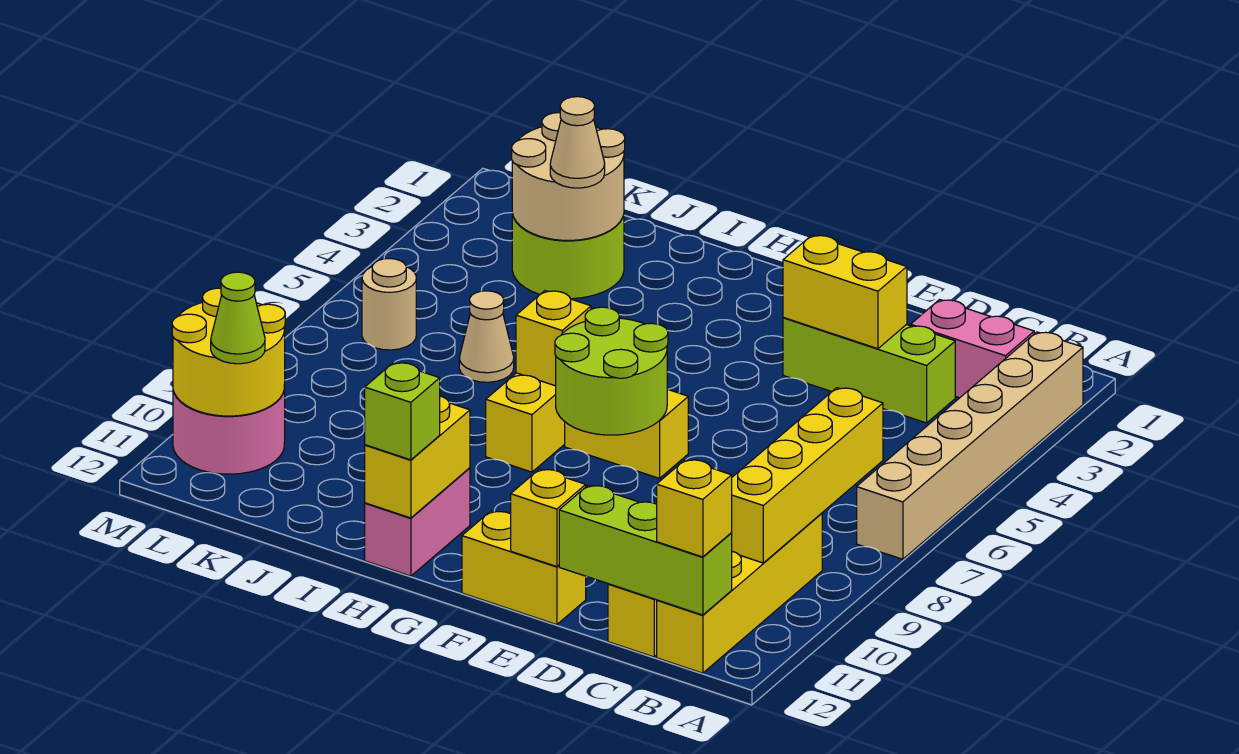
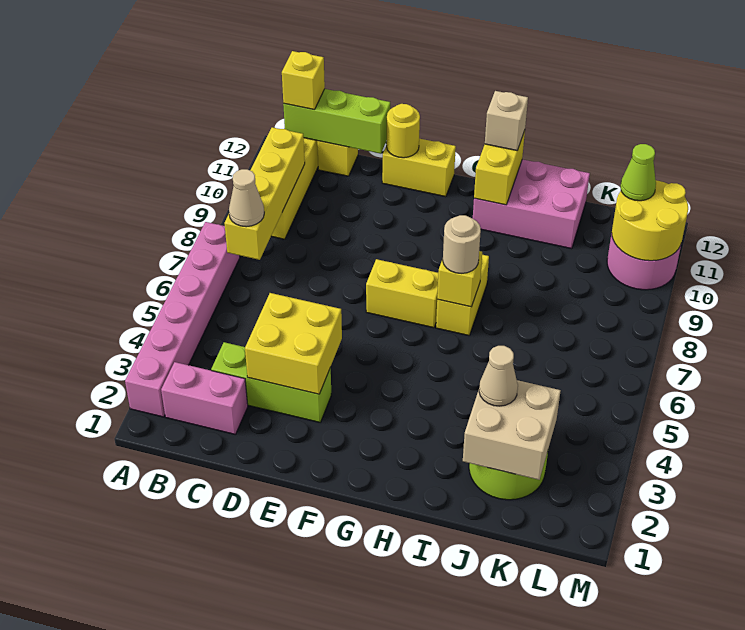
tan 1x6 brick [857,332,1083,559] -> pink 1x6 brick [125,222,240,417]
yellow 1x2 brick [783,235,907,349] -> yellow 2x2 brick [245,293,342,394]
yellow 1x1 brick [511,469,586,567] -> yellow 1x1 round brick [387,104,420,158]
lime 2x2 round brick [555,307,668,435] -> none
pink 1x2 brick [365,468,470,576] -> pink 2x3 brick [473,159,590,249]
lime 1x1 brick [365,362,440,460] -> tan 1x1 brick [485,91,528,150]
tan 2x2 round brick [512,113,625,240] -> tan 2x2 brick [463,380,561,480]
tan 1x1 cone [459,291,514,382] -> tan 1x1 cone moved to [229,169,264,227]
tan 1x1 round brick [362,259,416,350] -> tan 1x1 round brick moved to [443,215,481,273]

